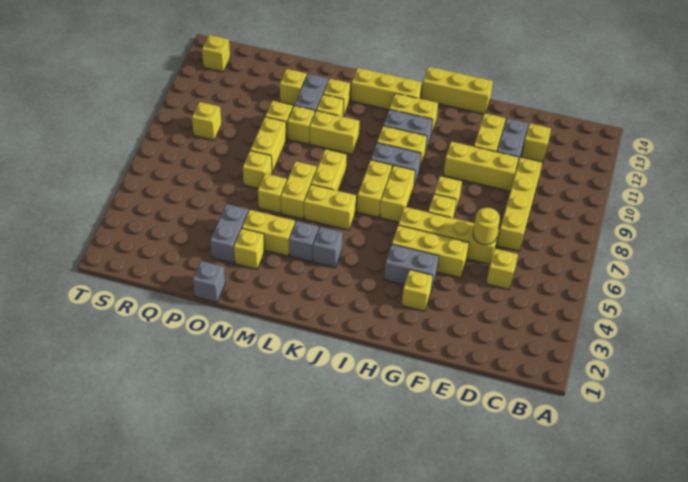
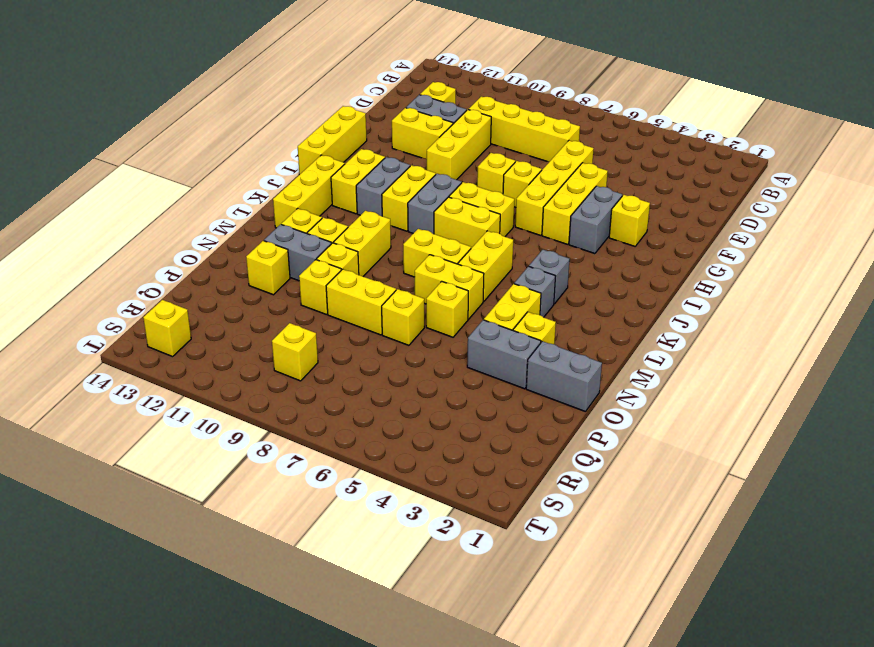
yellow 1x1 brick [487,249,518,290] -> none
yellow 1x1 round brick [473,208,500,245] -> none
grey 1x1 brick [193,261,225,302] -> grey 1x2 brick [526,341,602,412]

